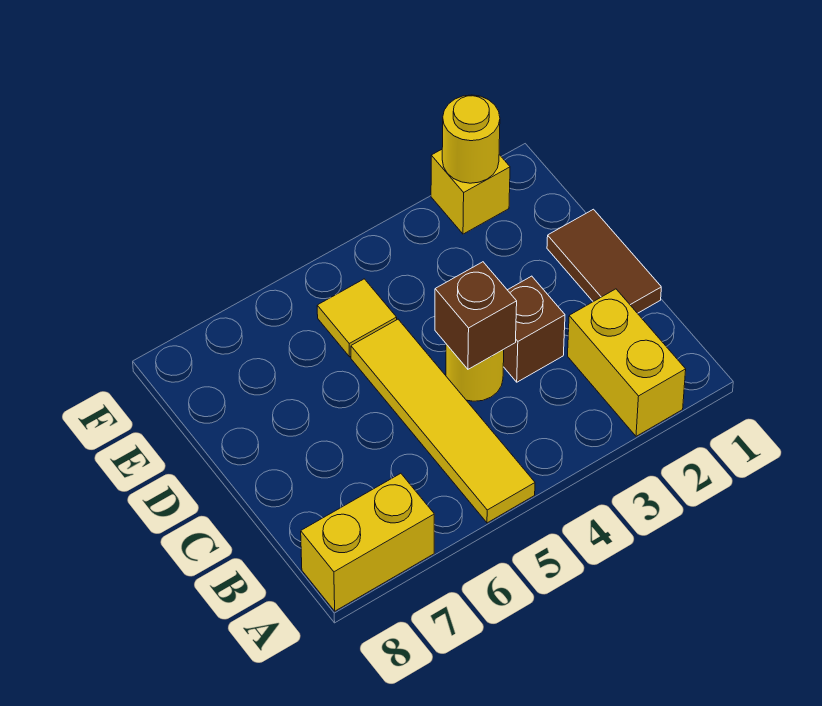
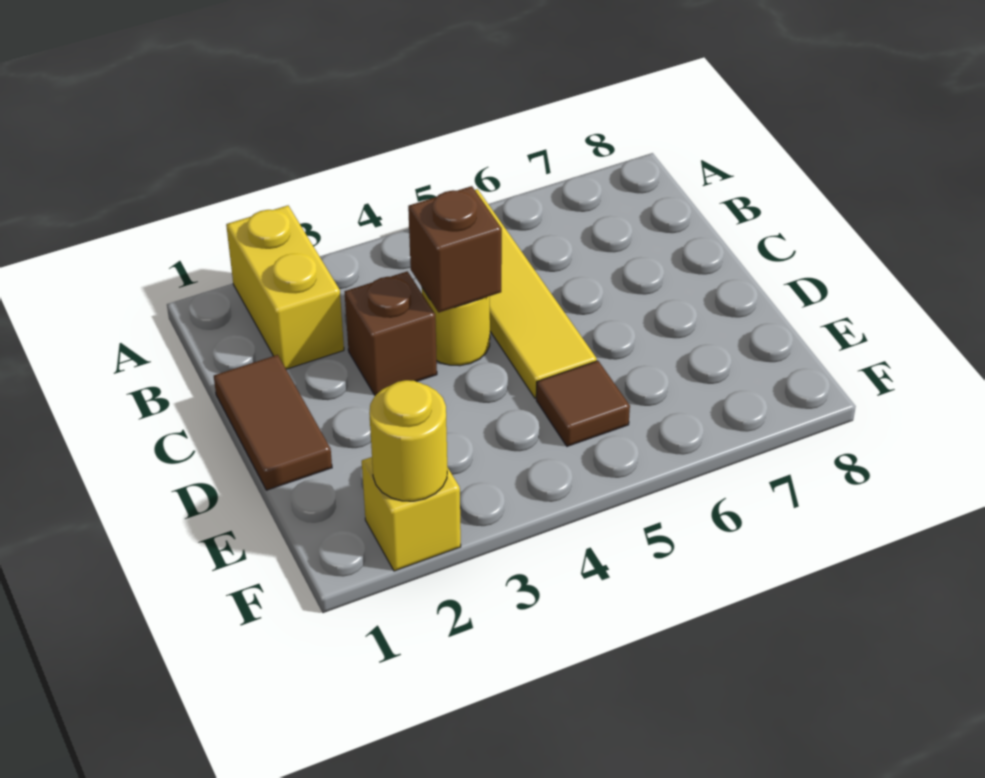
yellow 1x2 brick [301,473,434,611] -> none
yellow 1x1 tile [317,279,397,357] -> brown 1x1 tile [536,361,630,446]

